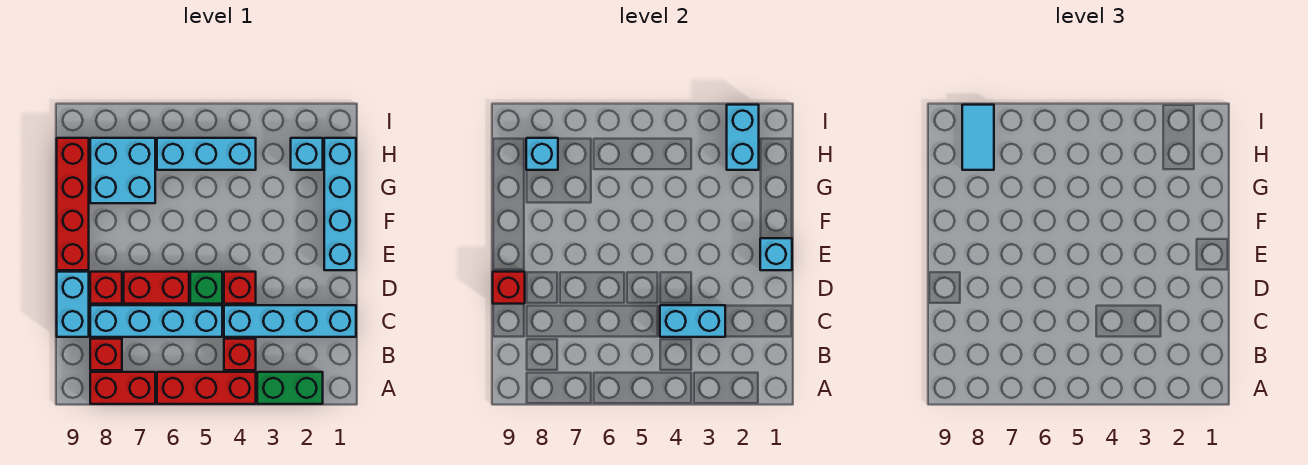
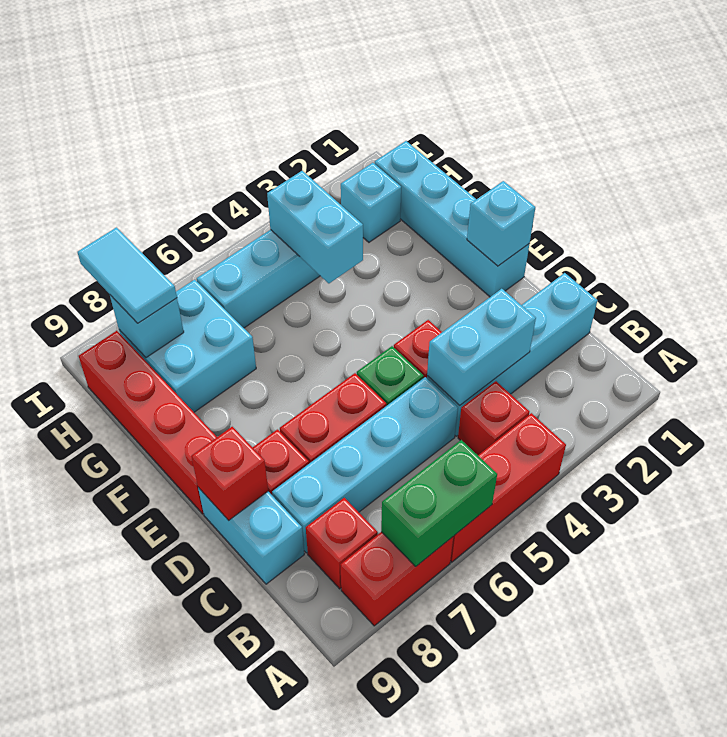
green 1x2 brick [257,372,323,404] -> green 1x2 brick moved to [381,440,497,566]
cyan 1x2 brick [727,105,759,170] -> cyan 1x2 brick moved to [267,171,363,283]

